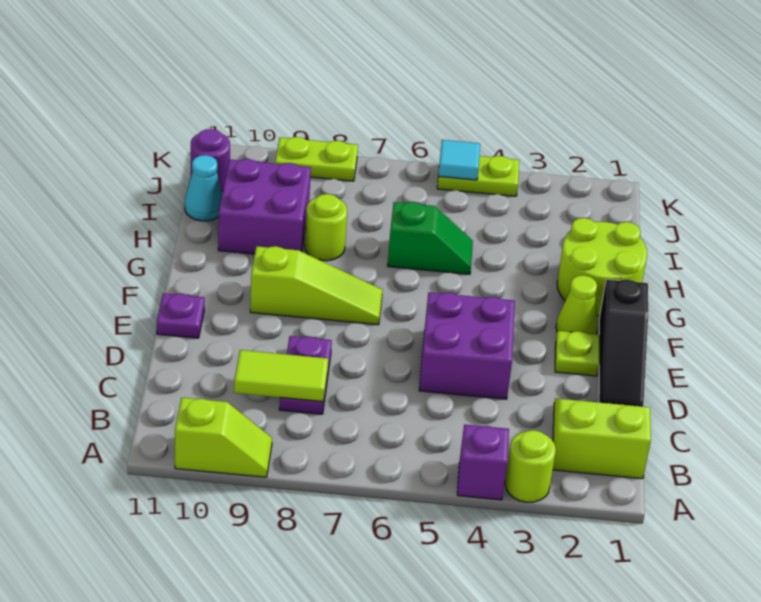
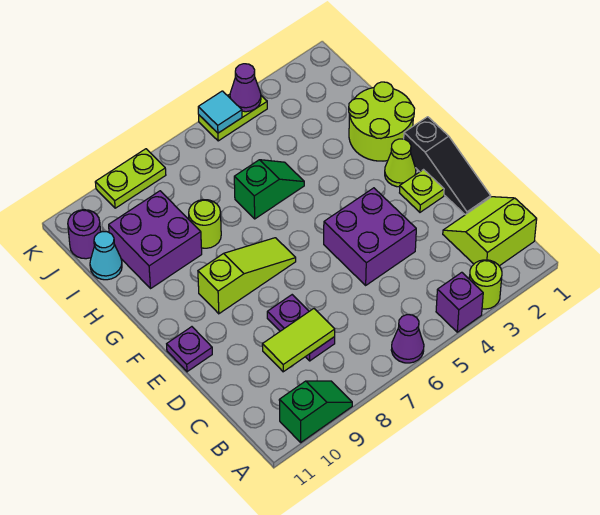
none -> purple 1x1 cone [391,315,424,363]
lime 1x2 slope [175,398,272,477] -> green 1x2 slope [279,381,352,442]
none -> purple 1x1 cone [230,64,261,112]

